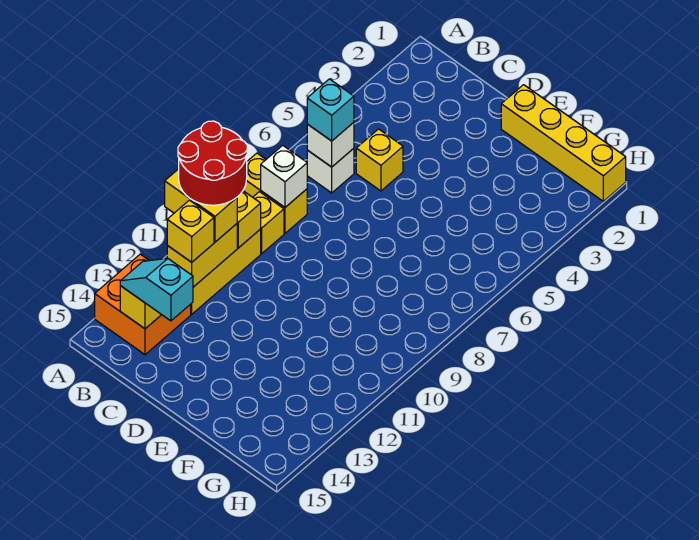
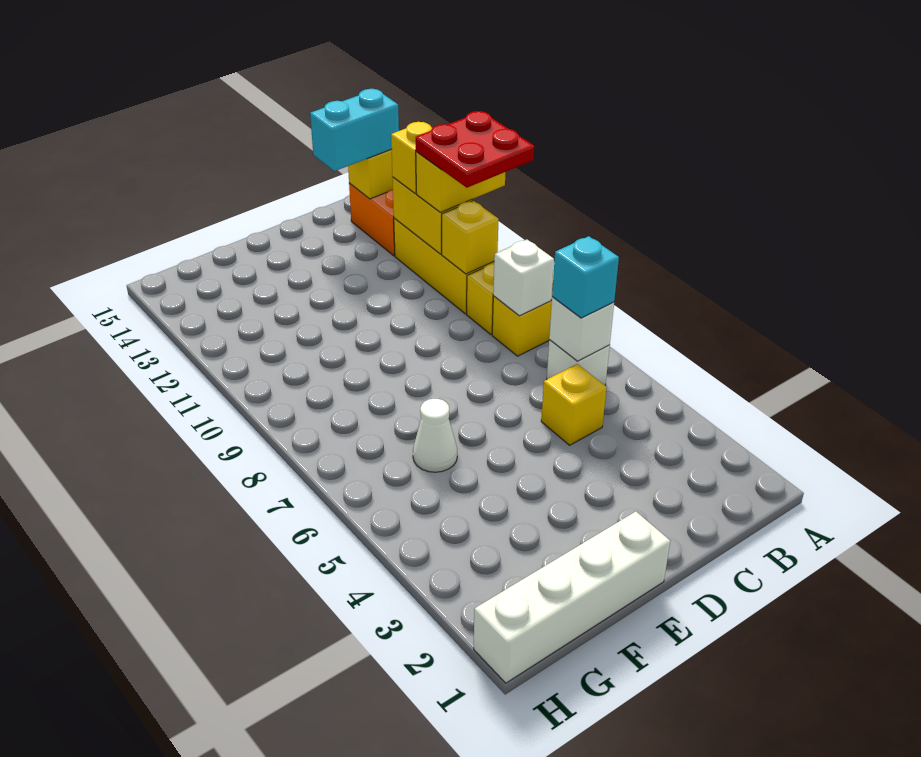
red 2x2 round brick [178,121,247,205] -> red 2x2 plate [416,111,534,188]
cyan 1x2 slope [120,258,193,321] -> cyan 1x2 brick [310,89,399,171]
yellow 1x4 brick [501,85,626,201] -> white 1x4 brick [474,512,670,683]
none -> white 1x1 cone [413,399,457,472]

